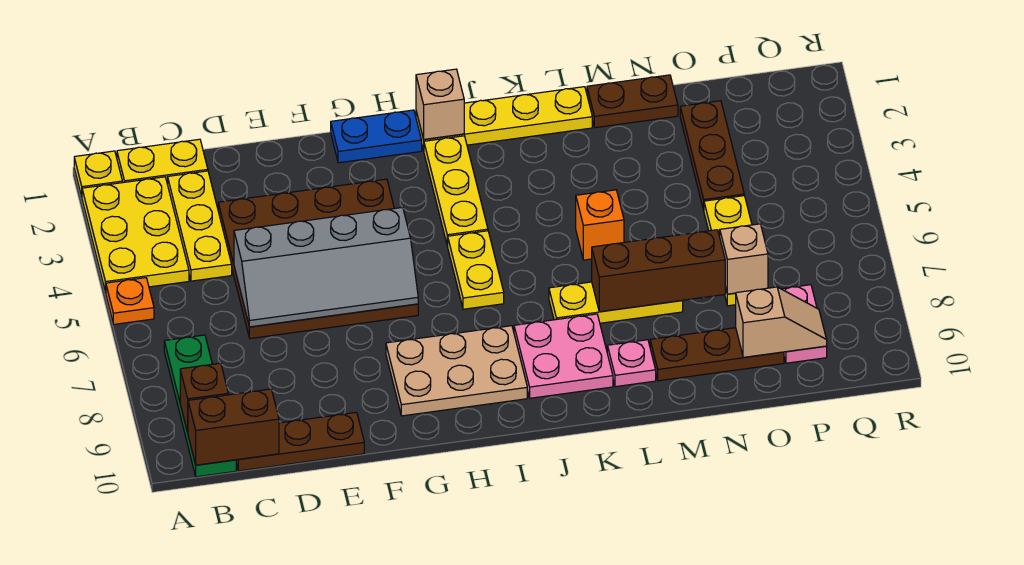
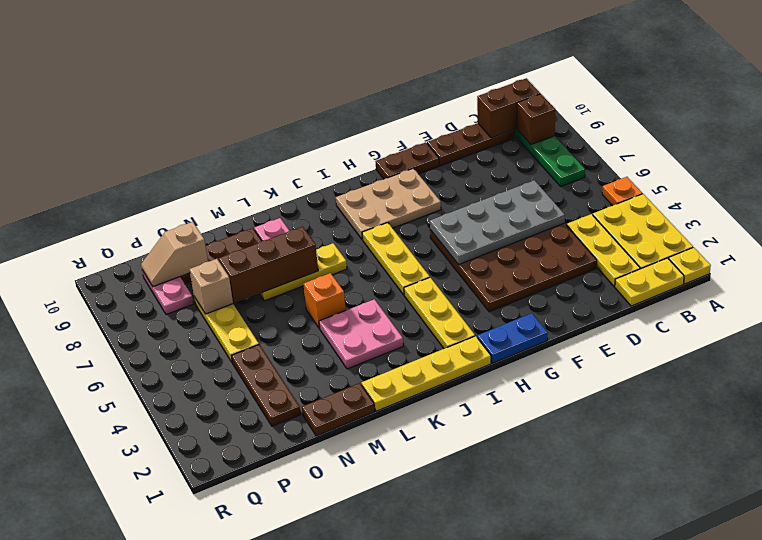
grey 2x4 slope [234,207,418,327] -> grey 2x4 plate [430,180,565,265]
none -> brown 1x2 plate [375,142,439,179]
tan 1x1 brick [416,69,464,139] -> none
yellow 1x2 plate [448,231,504,309] -> yellow 1x3 plate [362,223,430,295]
pink 2x2 plate [514,314,613,398] -> pink 2x2 plate moved to [319,299,403,369]

